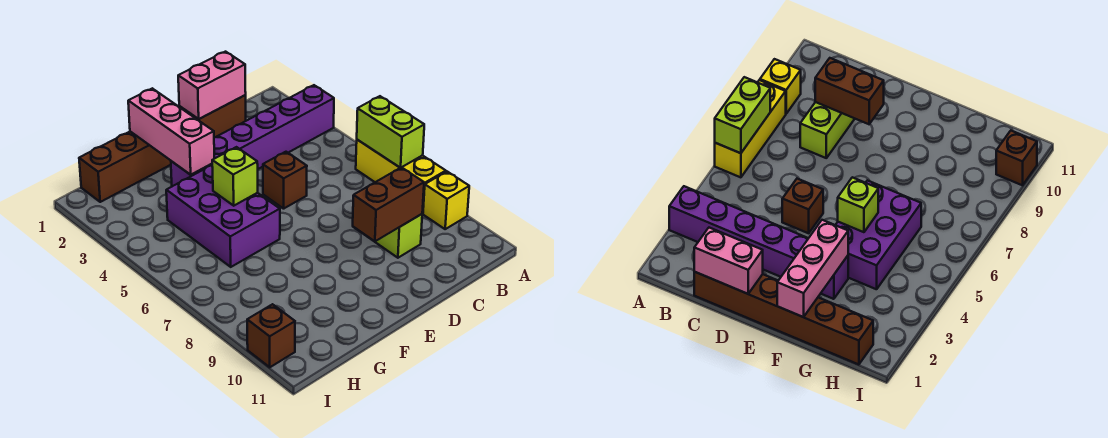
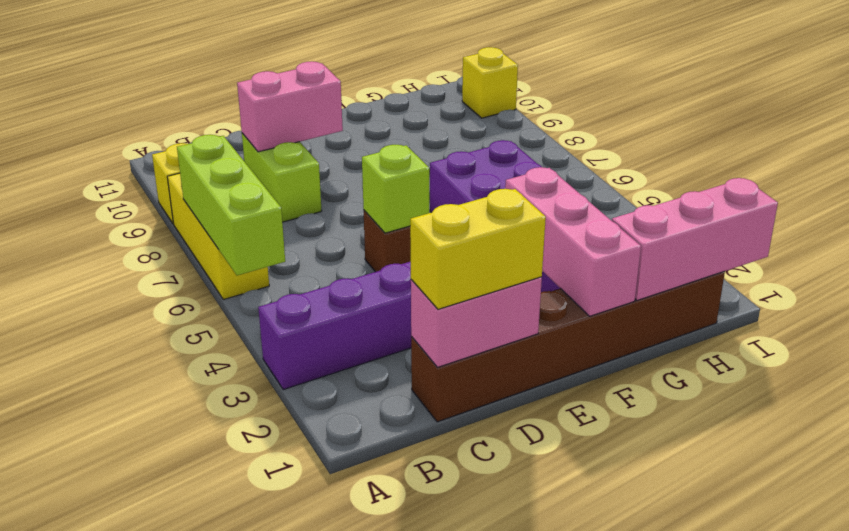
lime 1x2 brick [357,96,424,168] -> lime 1x3 brick [177,135,285,275]
none -> yellow 1x2 brick [410,189,546,309]
brown 1x2 brick [353,167,424,241] -> pink 1x2 brick [237,61,343,152]
lime 1x1 brick [212,147,258,206] -> lime 1x1 brick moved to [362,145,429,233]
none -> pink 1x3 brick [612,178,778,300]
brown 1x1 brick [247,304,295,367] -> yellow 1x1 brick [462,47,518,118]

